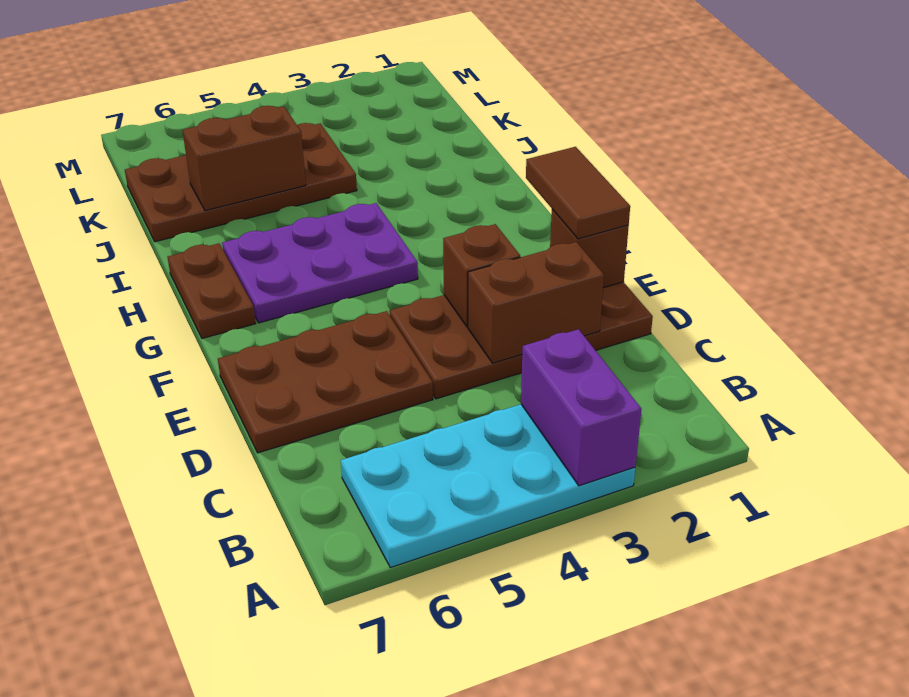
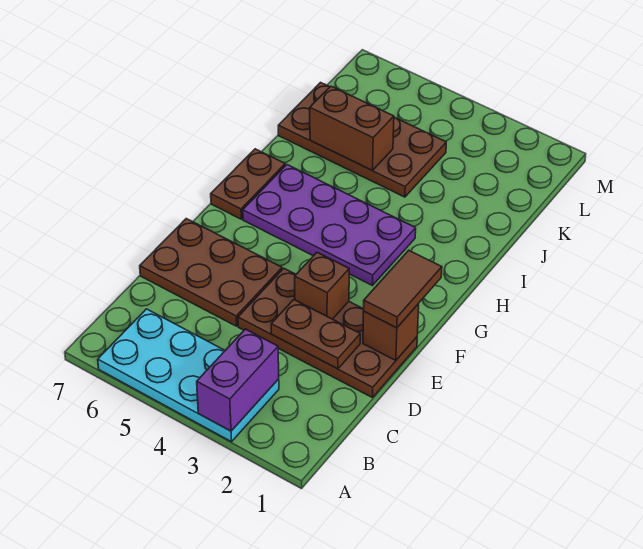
brown 1x2 brick [468,242,604,363] -> brown 1x2 plate [271,300,360,369]
purple 2x3 plate [222,203,418,323] -> purple 2x4 plate [243,165,416,285]

